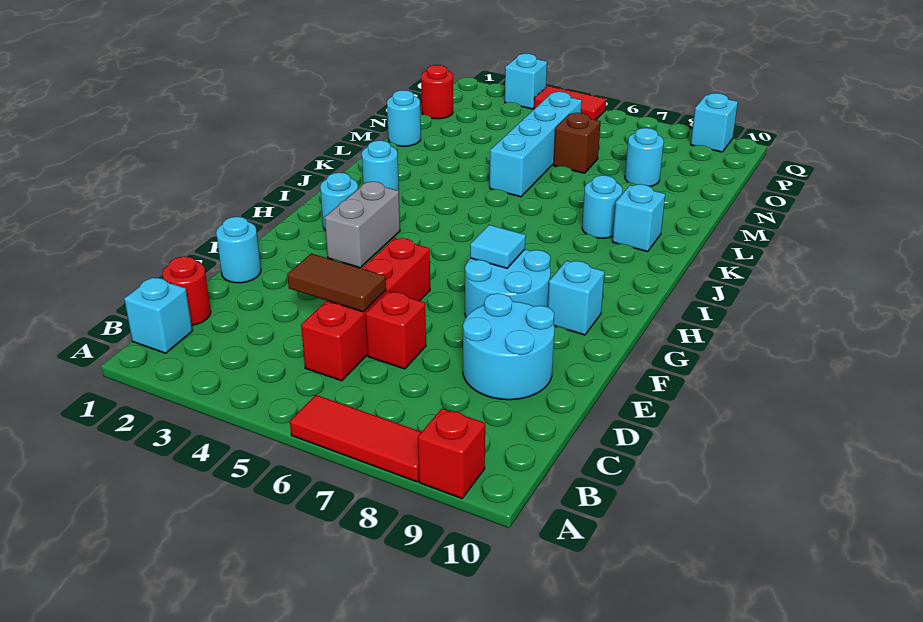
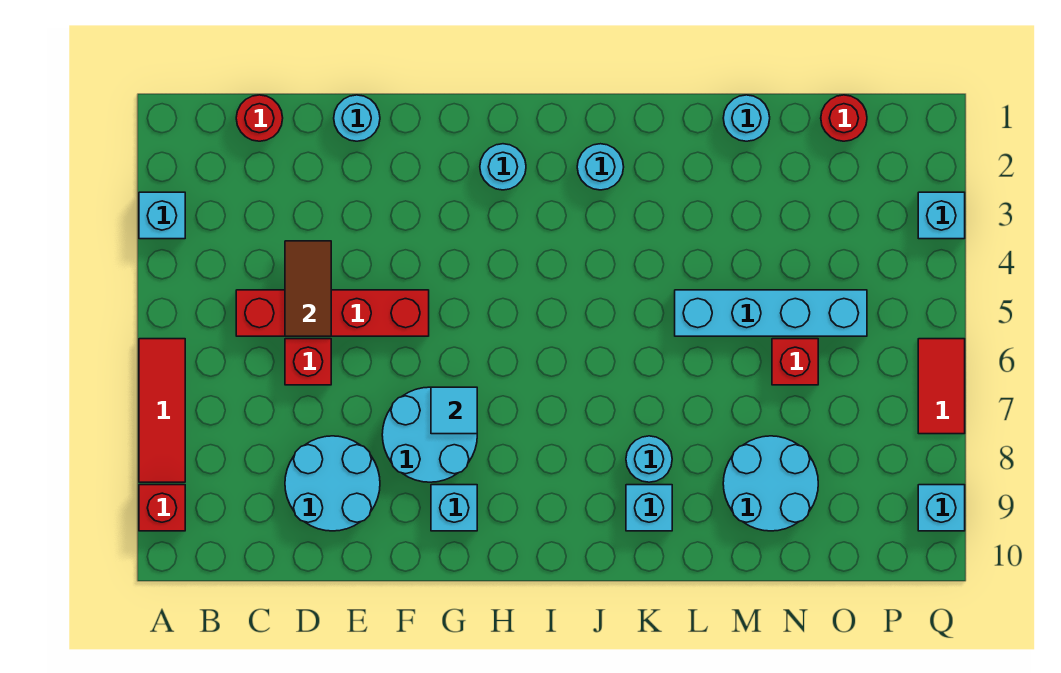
cyan 1x1 brick [124,277,192,353] -> cyan 1x1 brick moved to [139,192,185,239]
grey 1x2 brick [325,182,400,268] -> none
brown 1x1 brick [553,113,601,173] -> red 1x1 brick [772,339,818,385]
cyan 1x1 round brick [625,128,664,187] -> cyan 2x2 round brick [723,436,818,531]
red 1x2 tile [534,86,606,120] -> red 1x2 tile moved to [918,339,965,434]

